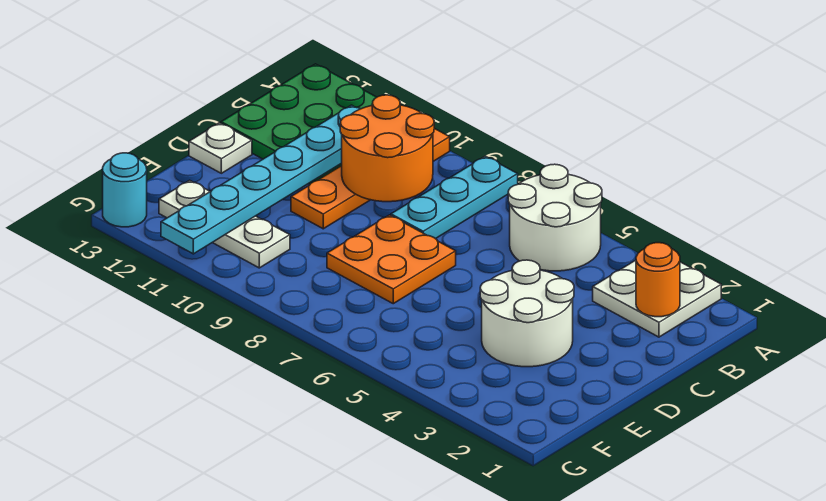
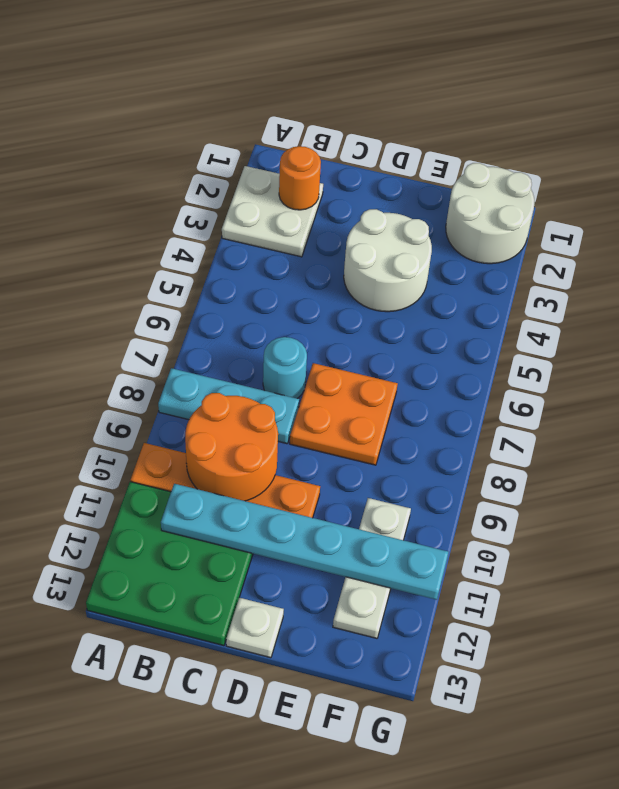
white 2x2 round brick [508,164,602,271] -> white 2x2 round brick moved to [446,163,534,264]
cyan 1x1 round brick [103,153,147,227] -> cyan 1x1 round brick moved to [263,337,307,398]

